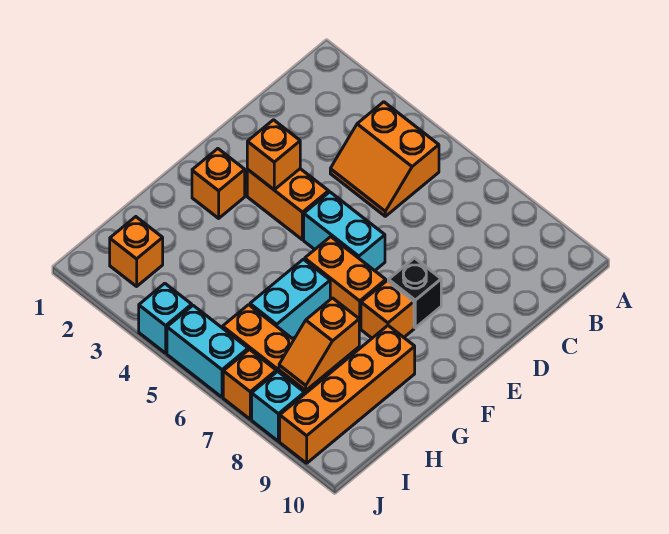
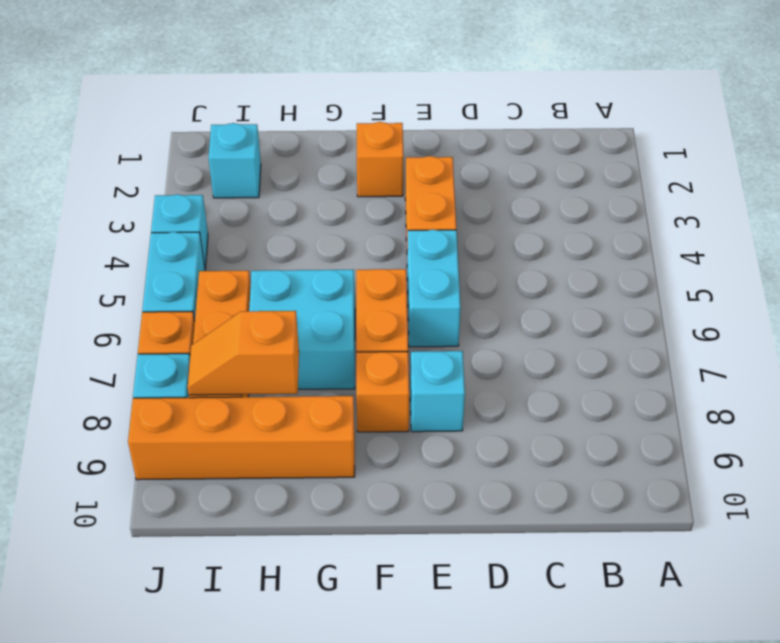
orange 2x2 slope [330,102,439,216] -> none
orange 1x1 brick [247,120,300,190] -> none
black 1x1 brick [388,258,441,328] -> cyan 1x1 brick [410,351,465,432]
cyan 1x2 brick [250,259,330,339] -> cyan 2x2 brick [249,270,355,389]
orange 1x1 brick [110,217,163,286] -> cyan 1x1 brick [209,123,261,198]

